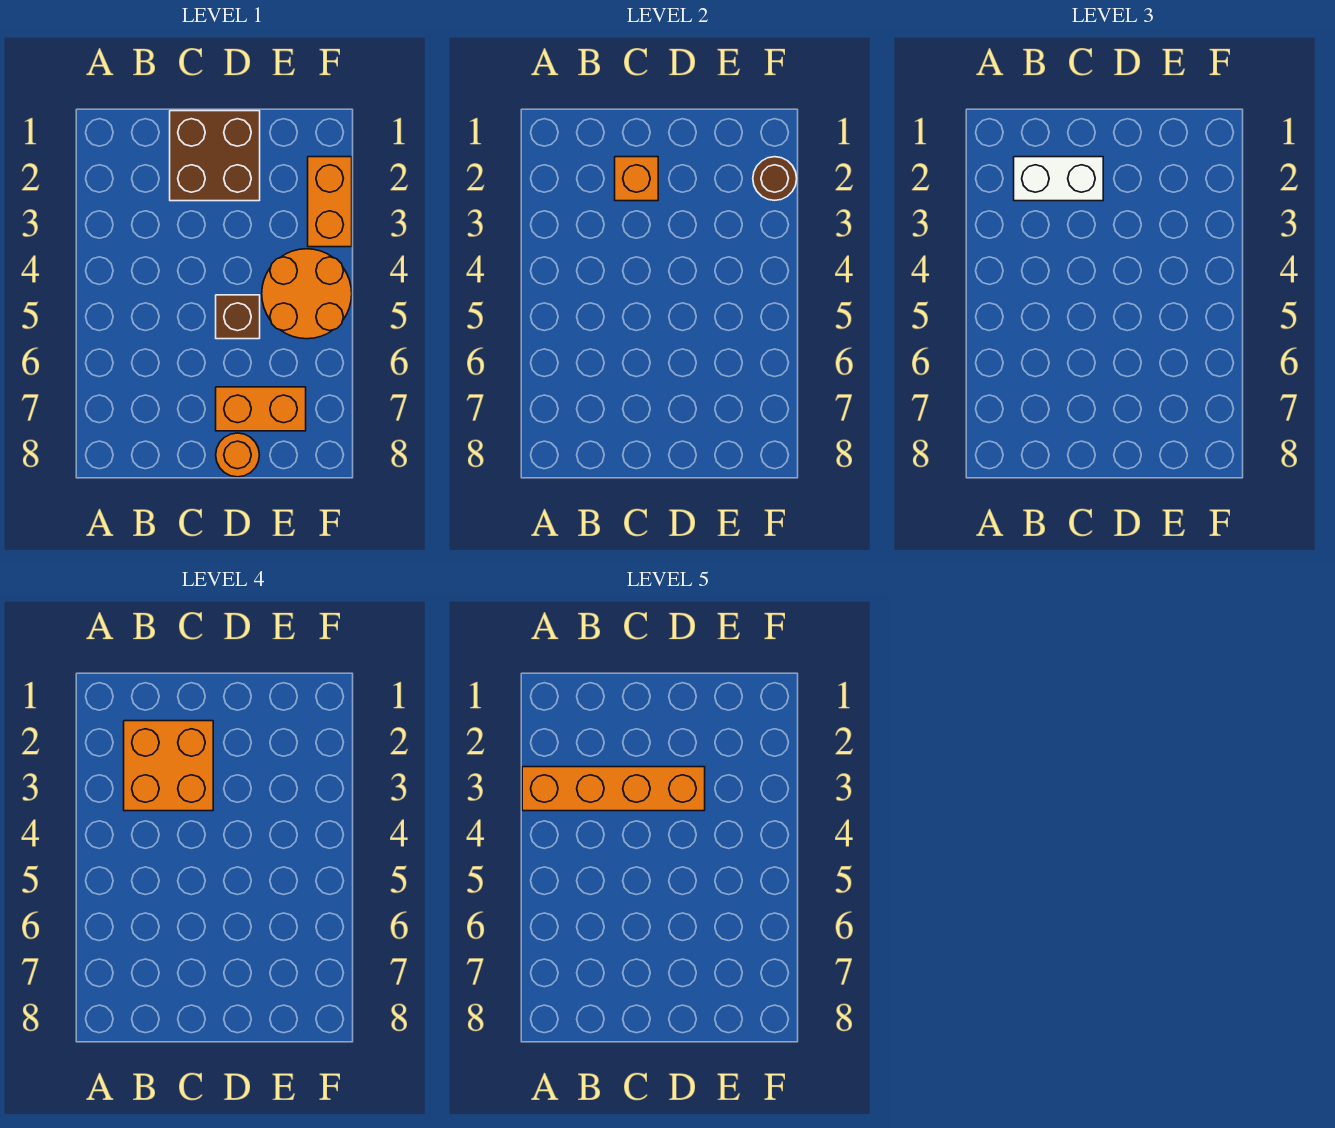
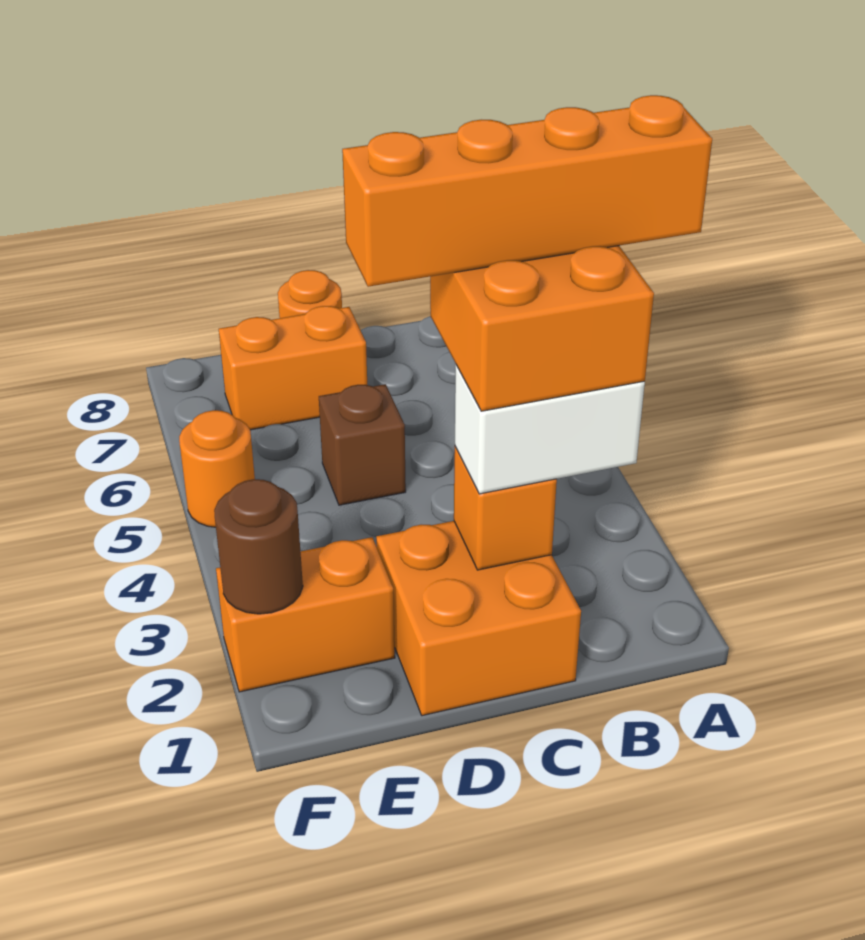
brown 2x2 brick [170,111,260,201] -> orange 2x2 brick [376,521,581,716]
orange 2x2 round brick [262,249,352,339] -> orange 1x1 round brick [179,410,255,527]
orange 1x2 brick [308,157,352,247] -> orange 1x2 brick turned to [216,537,395,692]

